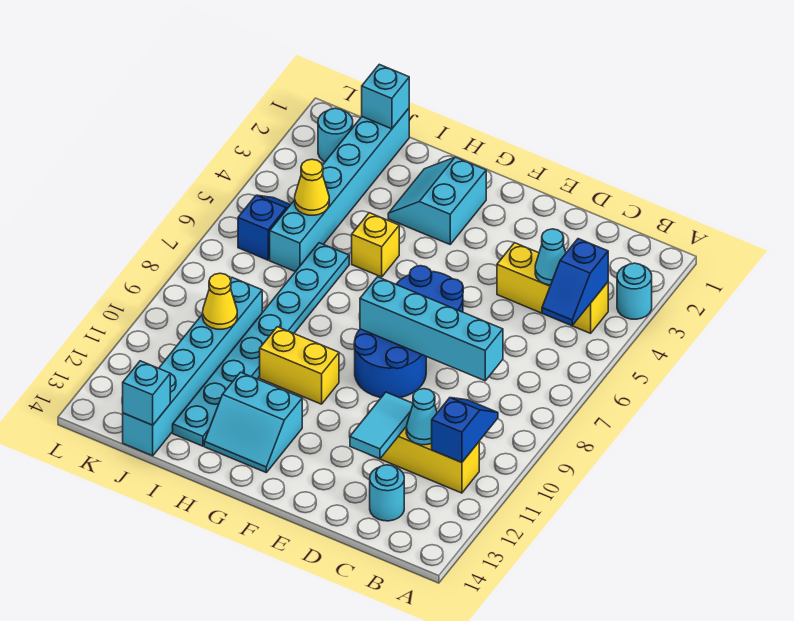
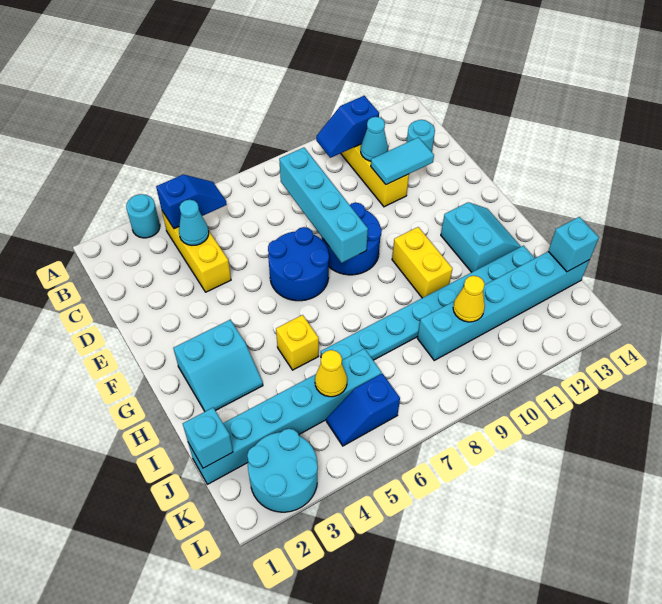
cyan 1x1 round brick [318,108,353,162] -> cyan 2x2 round brick [247,429,318,512]

